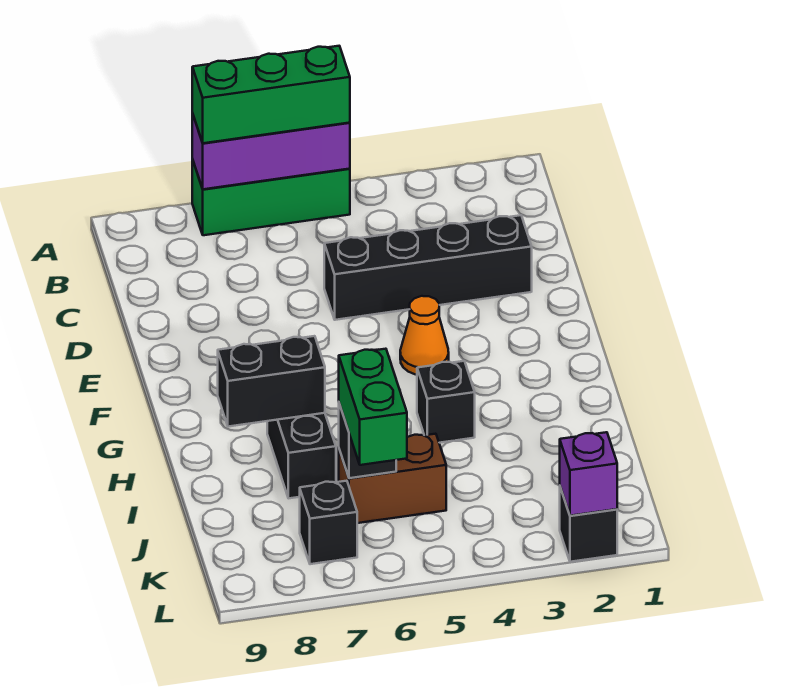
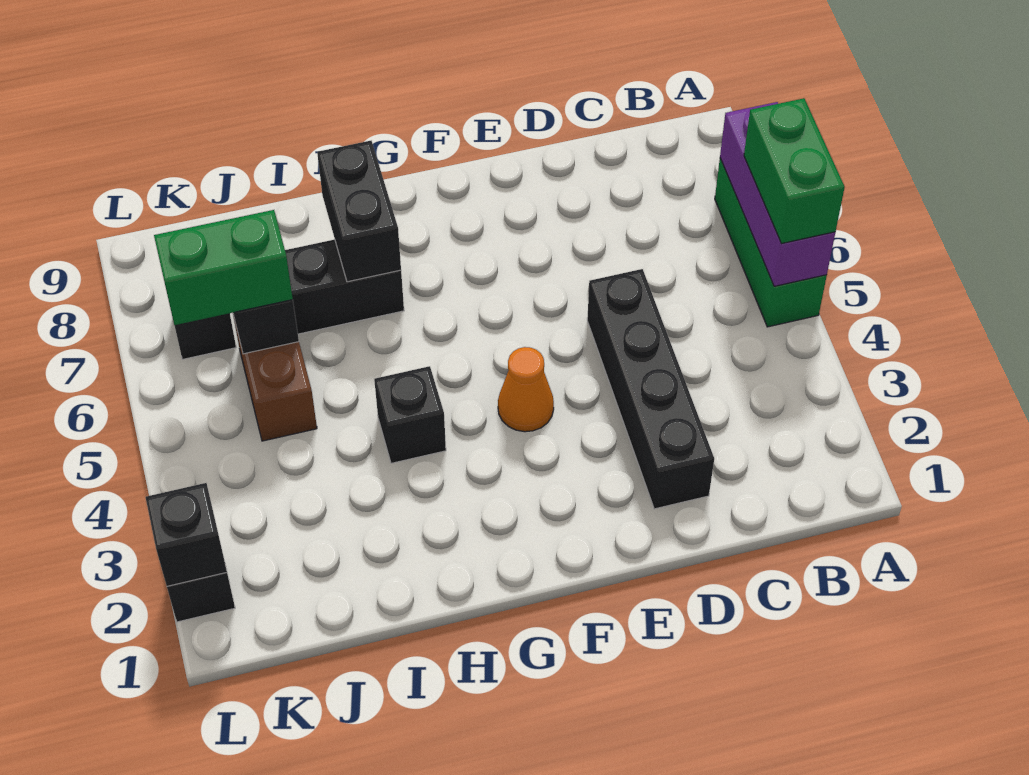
green 1x3 brick [192,46,350,143] -> green 1x2 brick [744,98,845,244]
purple 1x1 brick [560,432,617,516] -> black 1x1 brick [146,483,227,586]

